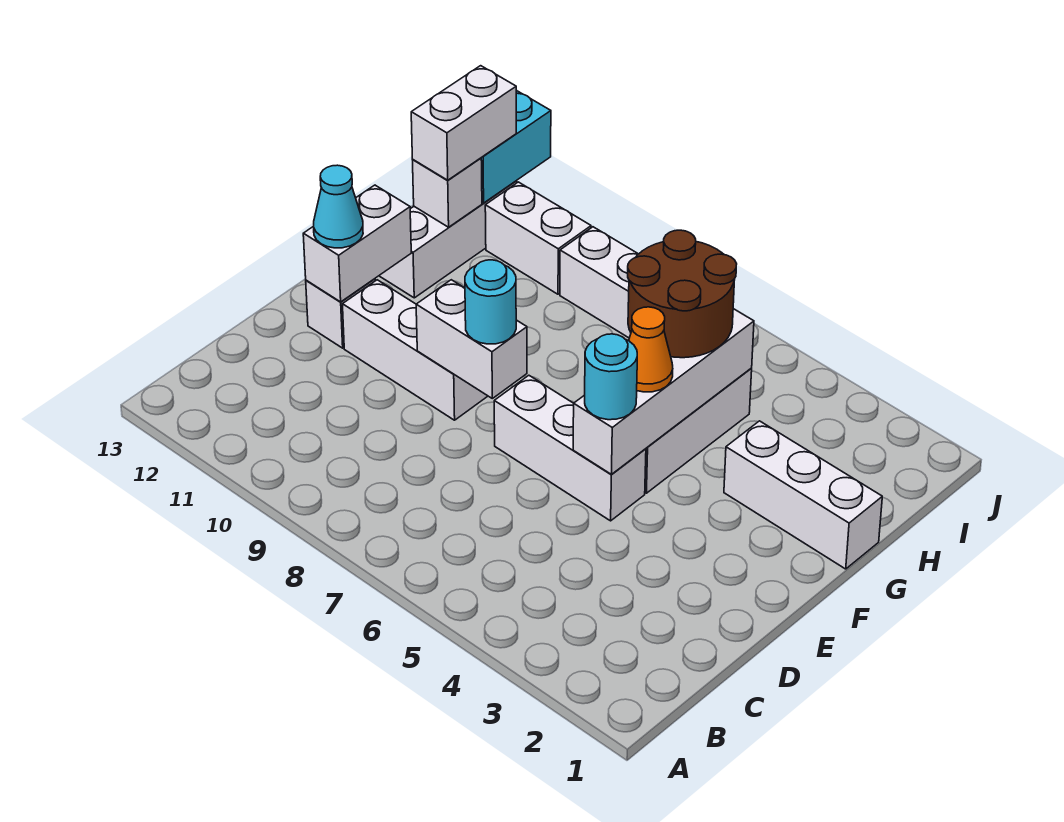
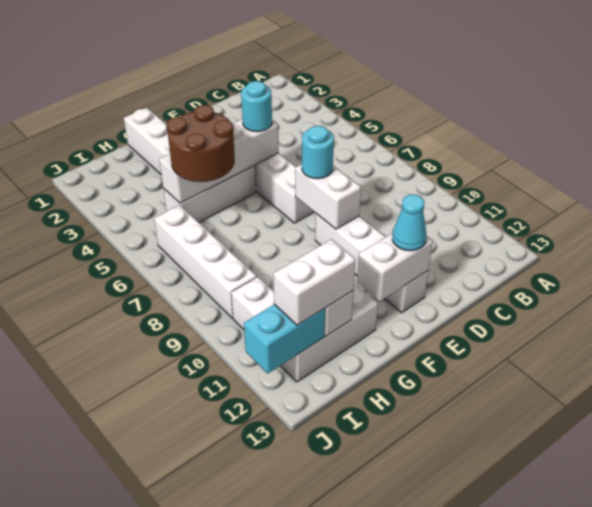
orange 1x1 cone [629,307,673,392] -> none

